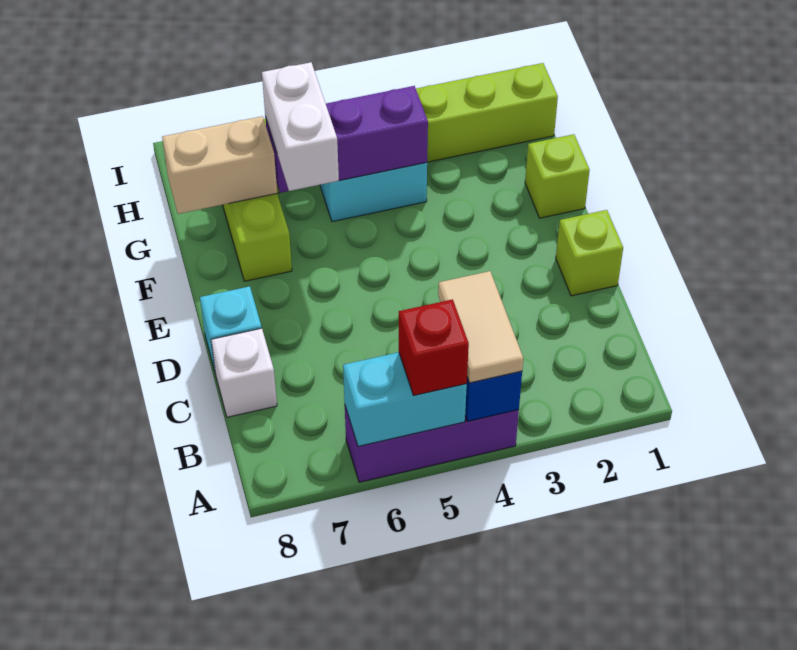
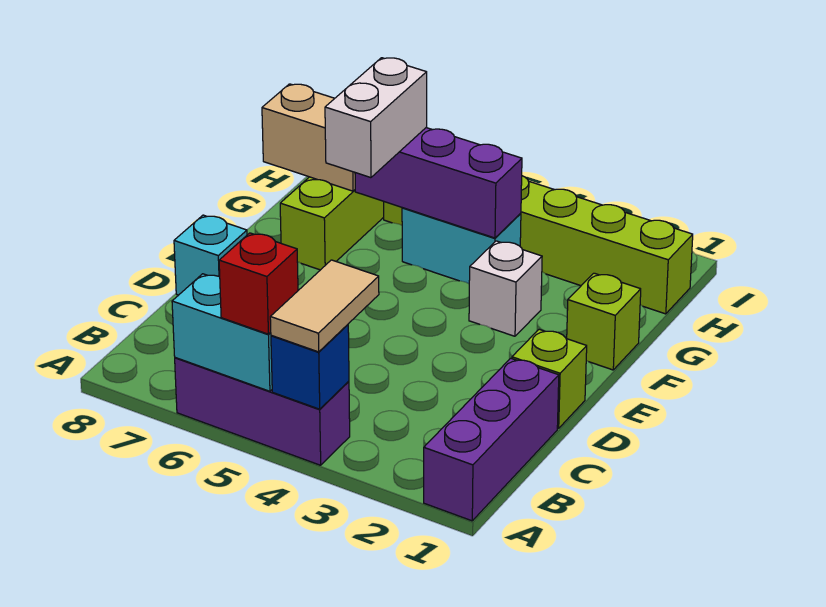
none -> purple 1x3 brick [424,358,559,521]
white 1x1 brick [211,328,277,417] -> white 1x1 brick moved to [469,241,542,336]

